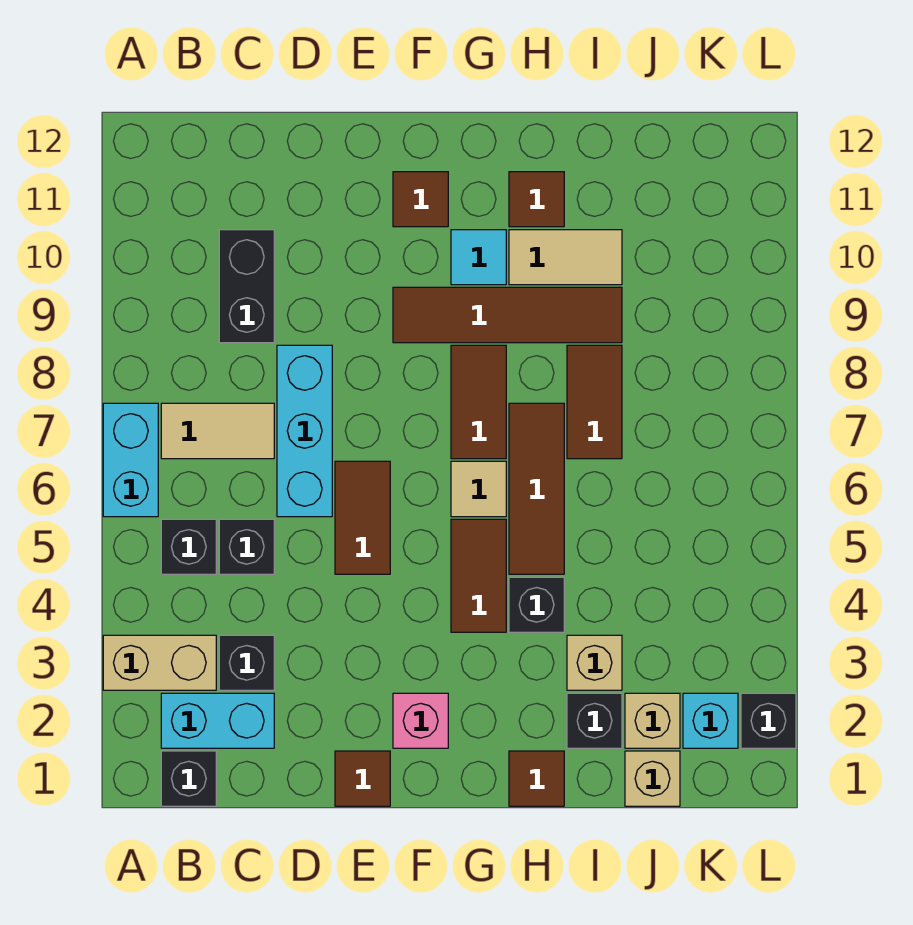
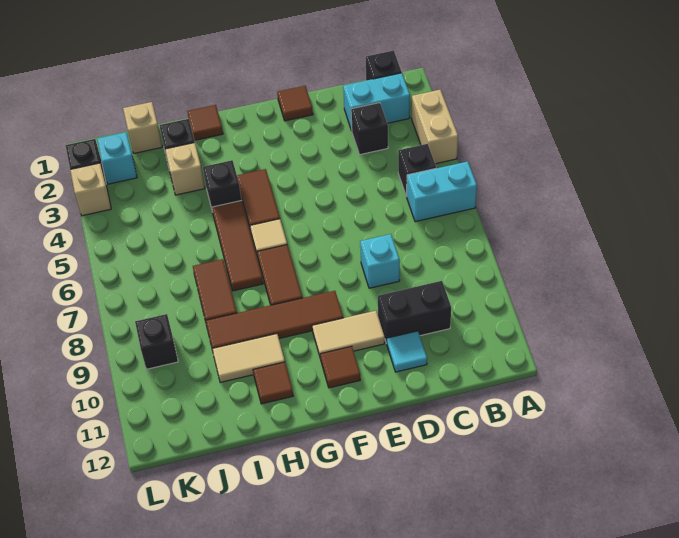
tan 1x2 brick [103,635,216,690] -> tan 1x2 brick turned to [412,90,458,164]
cyan 1x2 brick [103,403,158,517] -> cyan 1x2 brick turned to [406,161,477,222]
tan 1x2 tile [161,403,274,459] -> tan 1x2 tile moved to [312,311,385,359]
black 1x1 brick [219,519,274,574] -> black 1x1 brick moved to [135,314,178,369]
black 1x2 brick [219,230,274,343] -> black 1x2 brick turned to [378,281,451,343]
cyan 1x3 brick [277,345,332,517] -> cyan 1x1 brick [360,234,400,288]
brown 1x2 tile [335,461,390,574] -> none
pink 1x1 brick [393,693,448,748] -> none
cyan 1x1 tile [451,230,506,285] -> cyan 1x1 tile moved to [387,331,427,372]
tan 1x1 brick [625,693,680,748] -> tan 1x1 brick moved to [70,163,111,216]

